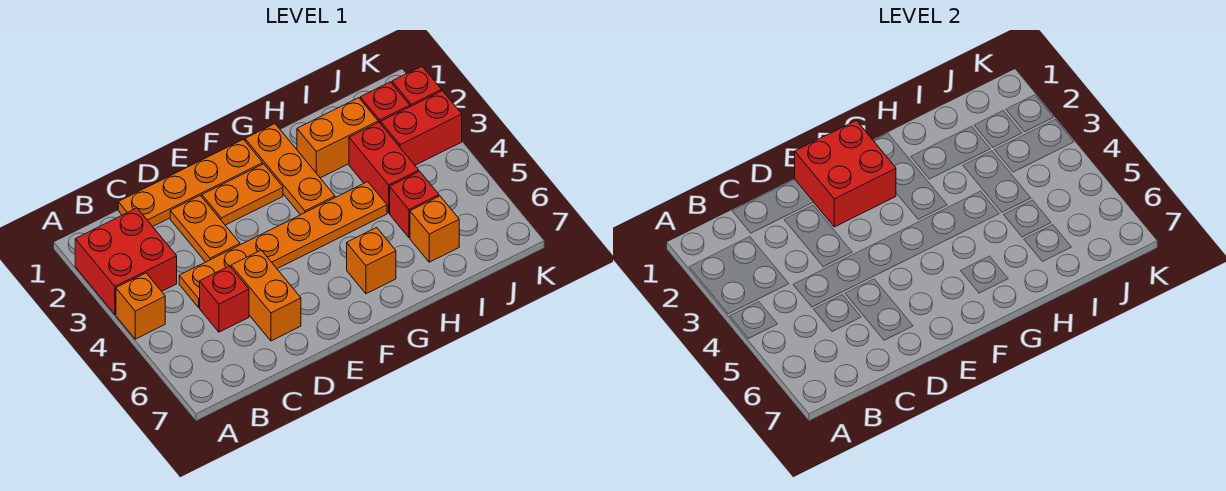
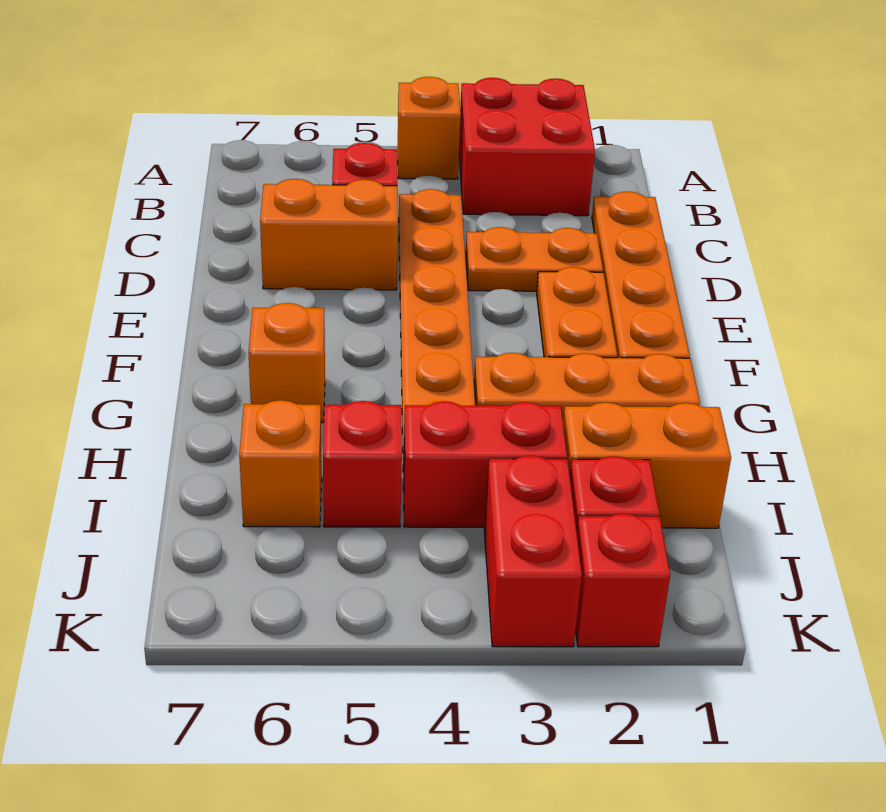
red 2x2 brick [795,120,896,227] -> none
orange 1x2 brick [297,98,378,178] -> orange 1x2 brick turned to [563,402,731,528]

